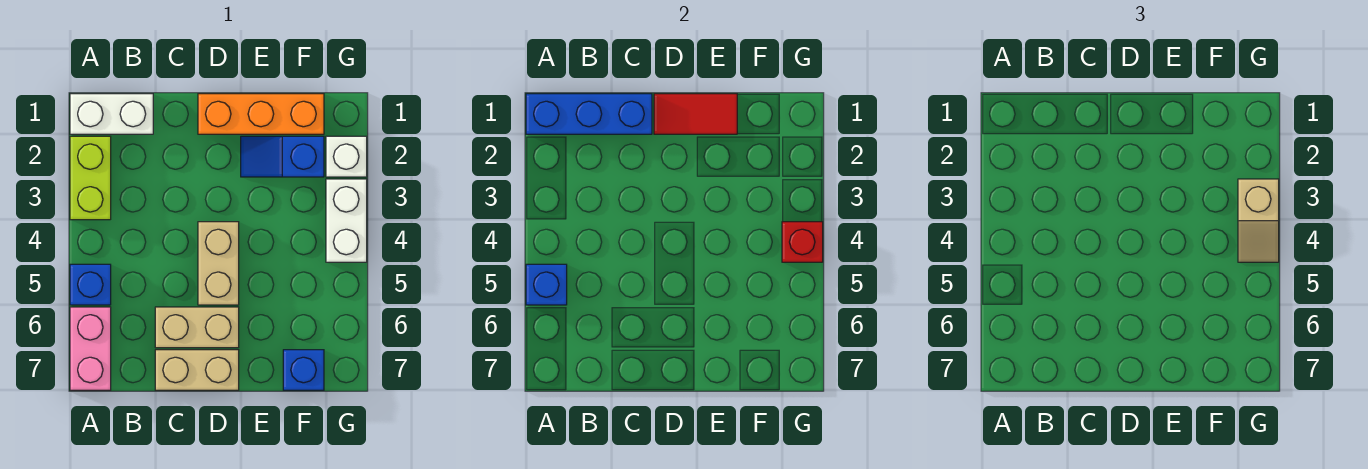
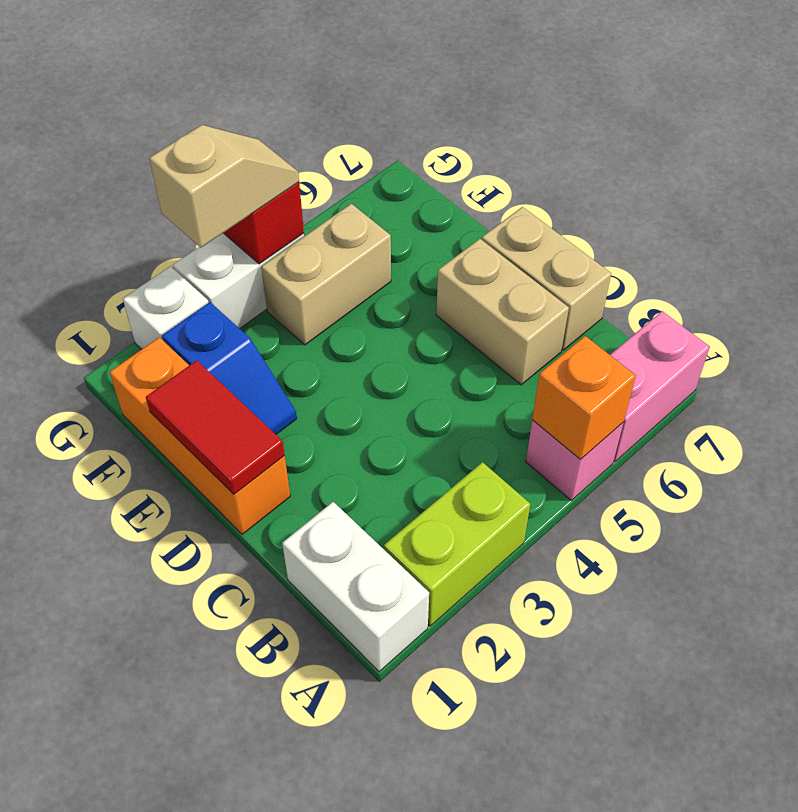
blue 1x3 brick [526,94,652,134] -> none
blue 1x1 brick [70,264,111,305] -> pink 1x1 brick [526,420,624,500]
blue 1x1 brick [526,264,567,305] -> orange 1x1 brick [532,336,636,460]
tan 1x2 brick [198,222,239,305] -> tan 1x2 brick moved to [261,204,391,345]
blue 1x1 brick [283,350,324,390] -> none

